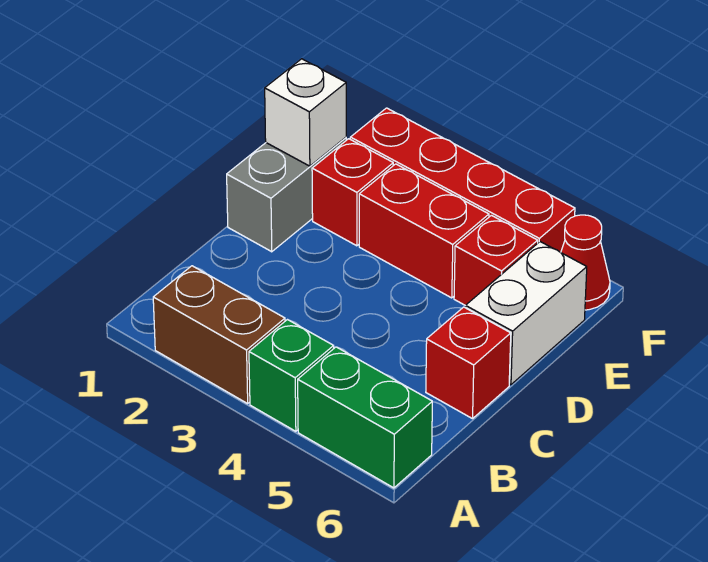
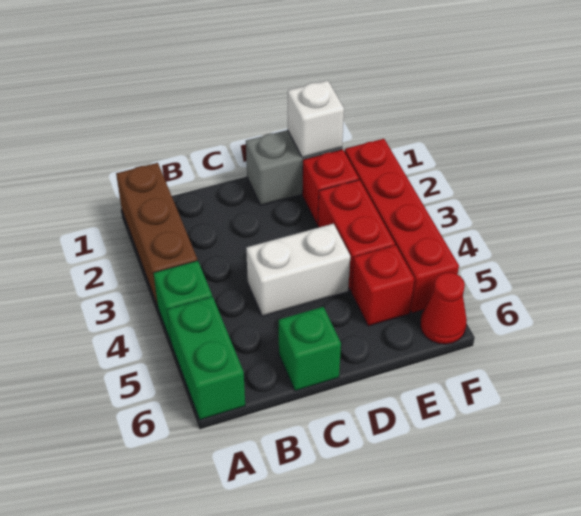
brown 1x2 brick [153,266,285,404] -> brown 1x3 brick [116,163,197,306]
red 1x1 brick [426,307,511,419] -> green 1x1 brick [279,307,341,391]
white 1x2 brick [465,242,587,385] -> white 1x2 brick moved to [246,224,350,316]

